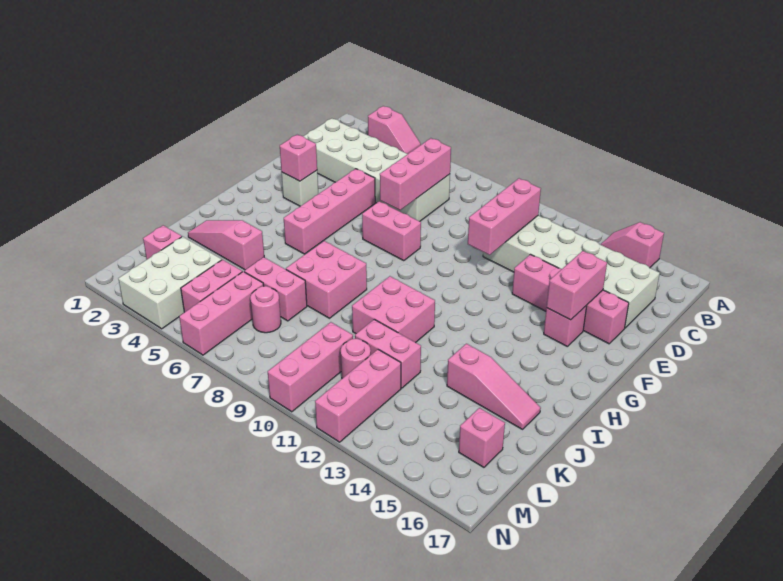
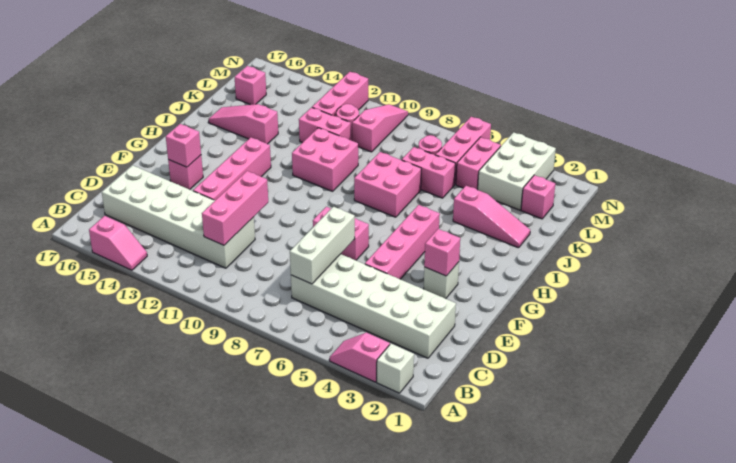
none -> white 1x1 brick [377,344,414,393]
pink 1x3 brick [380,138,451,210] -> white 1x3 brick [290,207,355,284]
pink 1x4 brick [512,255,629,344] -> pink 1x4 brick turned to [193,138,271,200]
pink 1x2 brick [547,251,607,320] -> pink 1x1 brick [166,124,201,167]
pink 1x3 brick [268,322,353,412] -> pink 1x3 slope [352,104,408,152]

